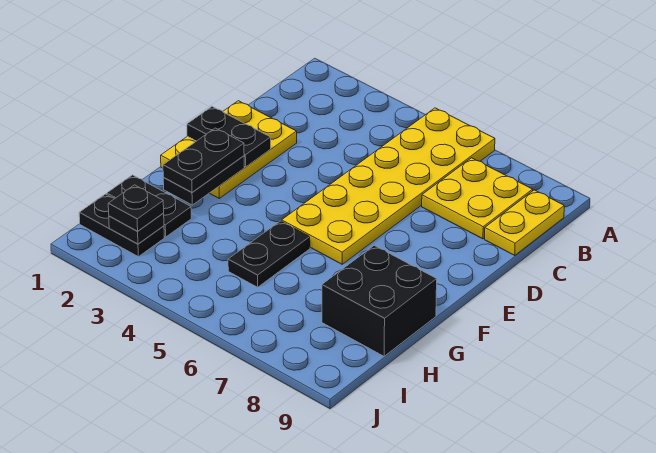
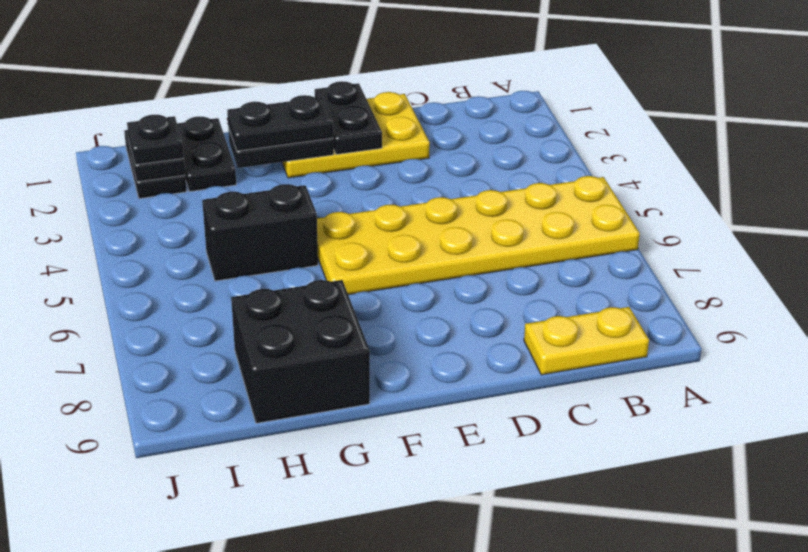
yellow 2x2 plate [422,158,533,239] -> none
black 1x2 plate [228,221,310,287] -> black 1x2 brick [202,184,318,281]

